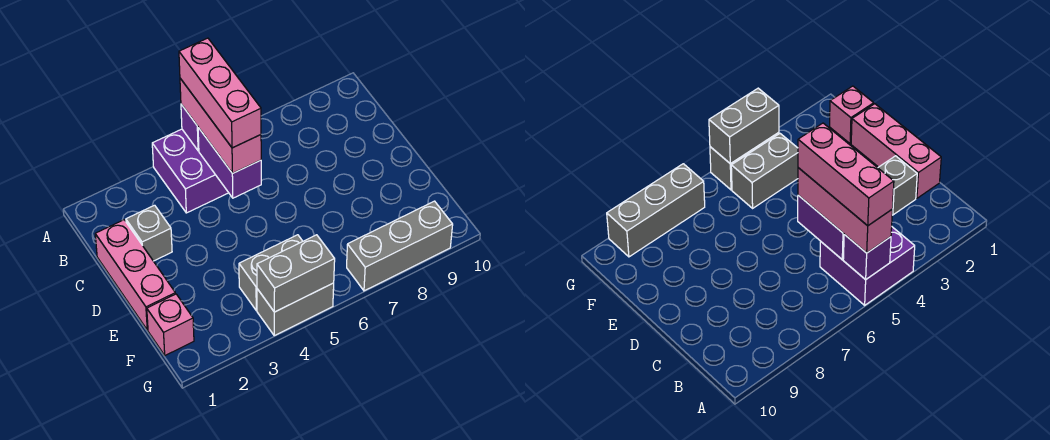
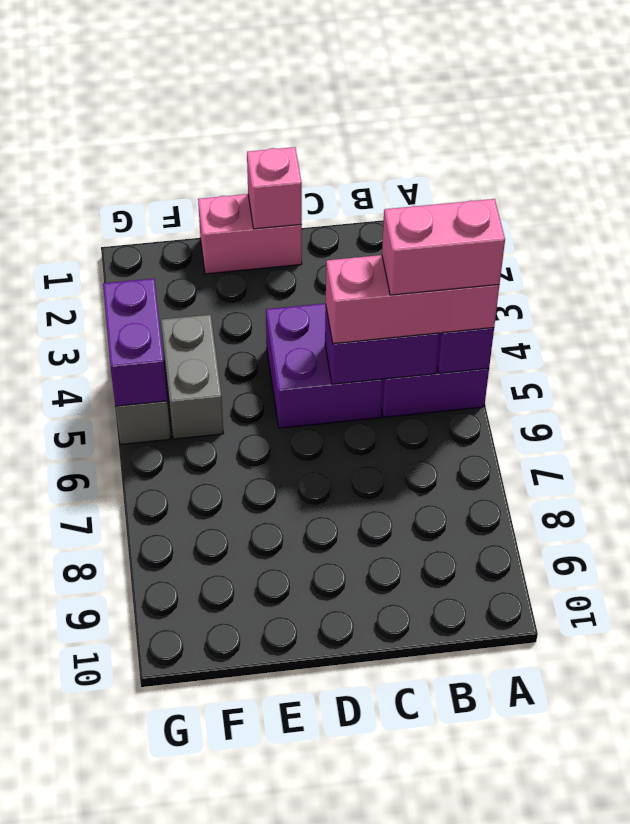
pink 1x3 brick [179,38,261,148] -> pink 1x2 brick [382,199,505,295]
pink 1x3 brick [95,220,175,330] -> pink 1x2 brick [198,194,302,274]
grey 1x1 brick [126,205,172,261] -> none
none -> purple 2x2 brick [266,303,383,428]
pink 1x1 brick [147,294,194,355] -> pink 1x1 brick moved to [247,147,302,229]
grey 1x2 brick [257,235,335,312] -> purple 1x2 brick [103,278,167,406]
grey 1x3 brick [347,201,453,291] -> none

